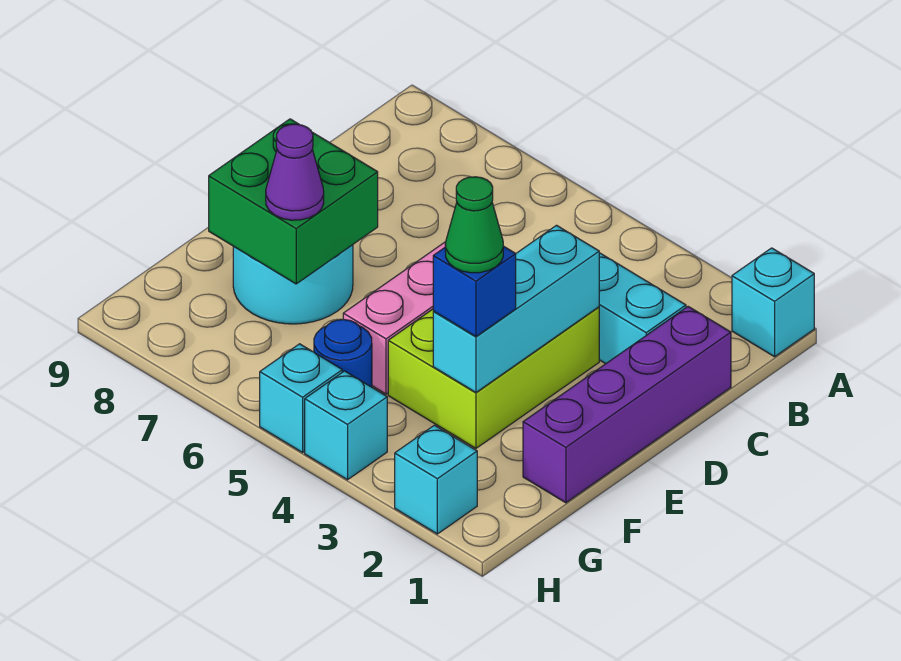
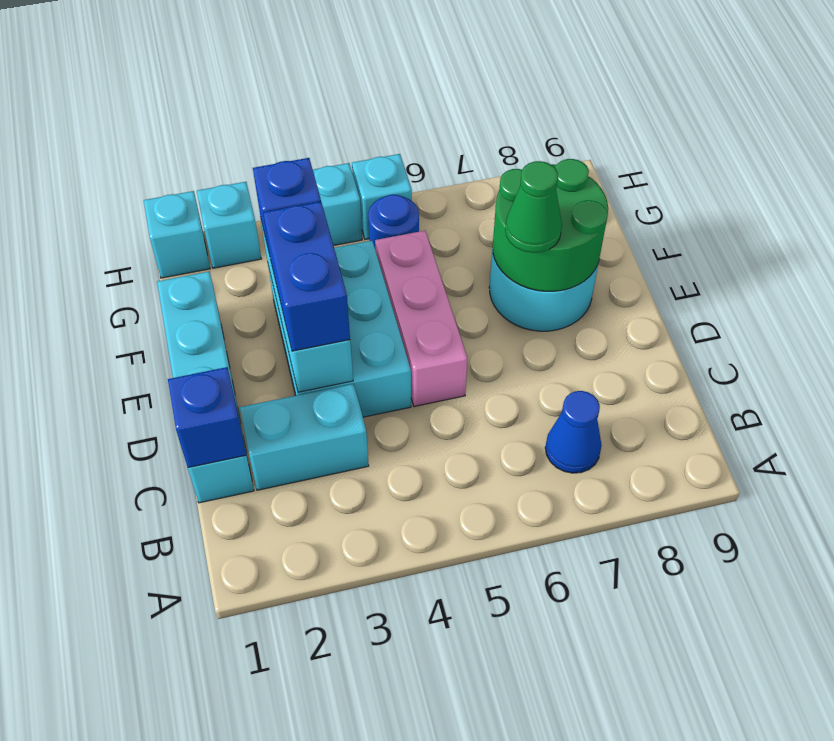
cyan 1x1 brick [732,248,814,357] -> cyan 1x1 brick moved to [144,191,210,278]
none -> blue 1x1 cone [545,391,602,473]
purple 1x4 brick [523,307,731,503] -> cyan 1x4 brick [157,271,254,503]
none -> blue 1x1 brick [168,367,246,467]
lime 2x3 brick [388,307,599,448] -> cyan 2x3 brick [268,241,411,417]
none -> blue 1x2 brick [263,202,350,351]
green 2x2 brick [209,119,378,284] -> green 2x2 round brick [493,159,608,291]
green 1x1 cone [445,177,503,273] -> green 1x1 cone moved to [505,161,562,253]
purple 1x1 cone [266,124,324,220] -> none

